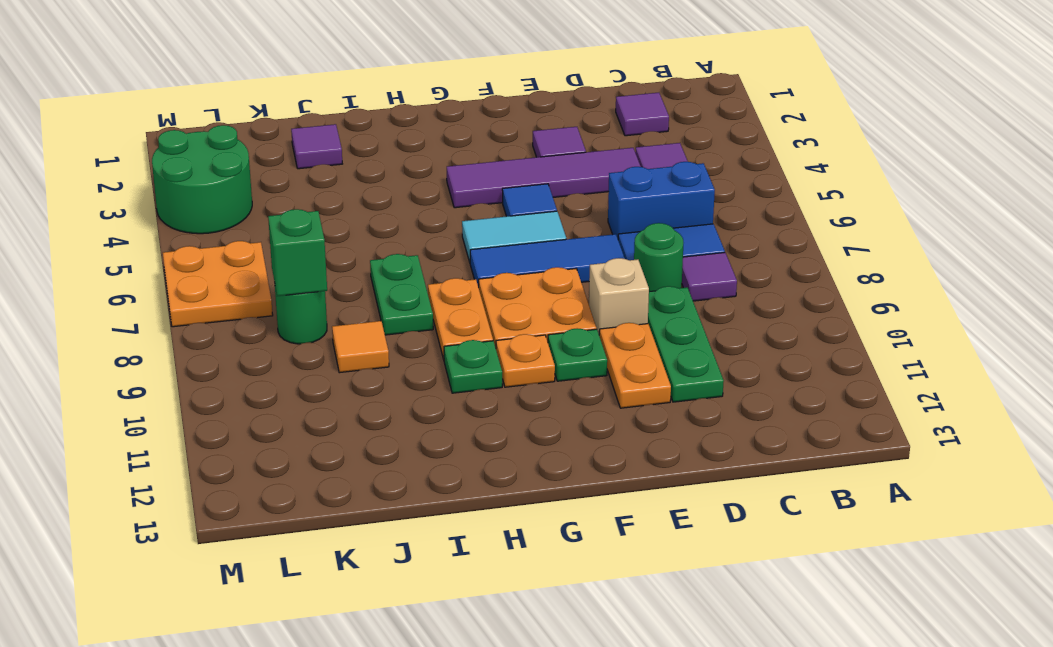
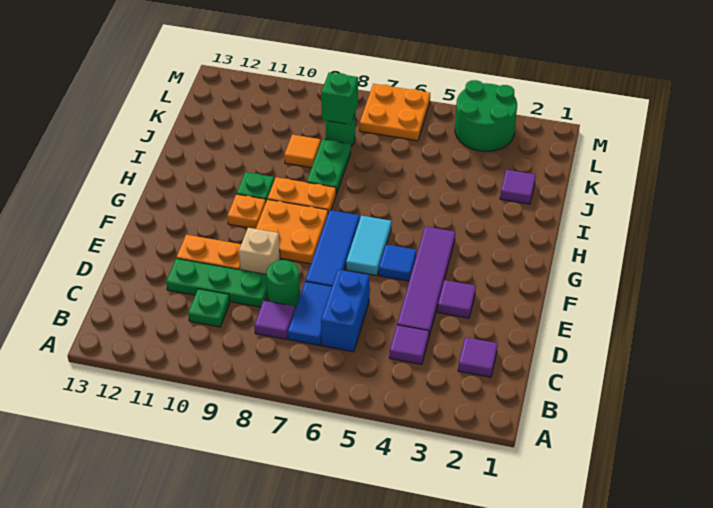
green 1x1 plate [548,328,607,381] -> green 1x1 plate moved to [188,289,230,327]
green 1x2 plate [370,254,433,335] -> green 1x2 plate turned to [307,140,351,194]

